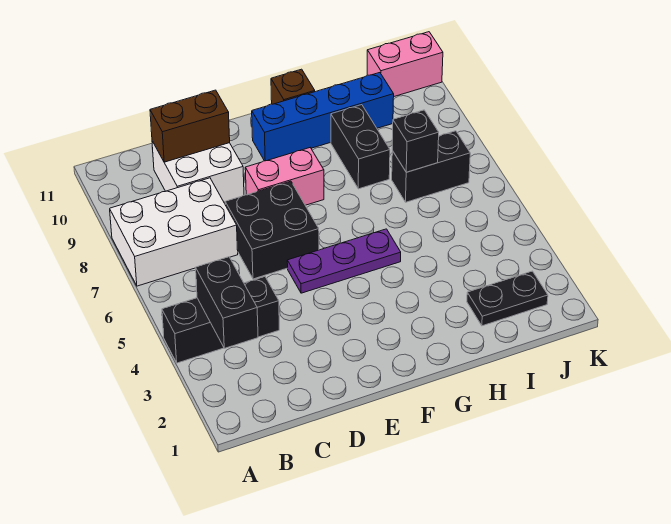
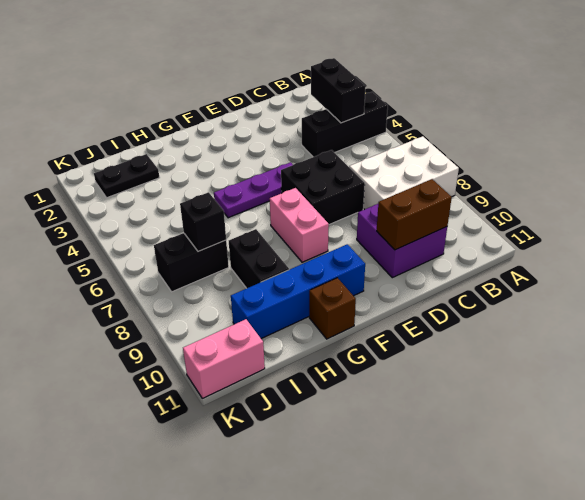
white 2x2 brick [152,141,244,202] -> purple 2x2 brick [357,204,447,278]
pink 1x2 brick [245,148,324,205] -> pink 1x2 brick turned to [270,188,329,262]

